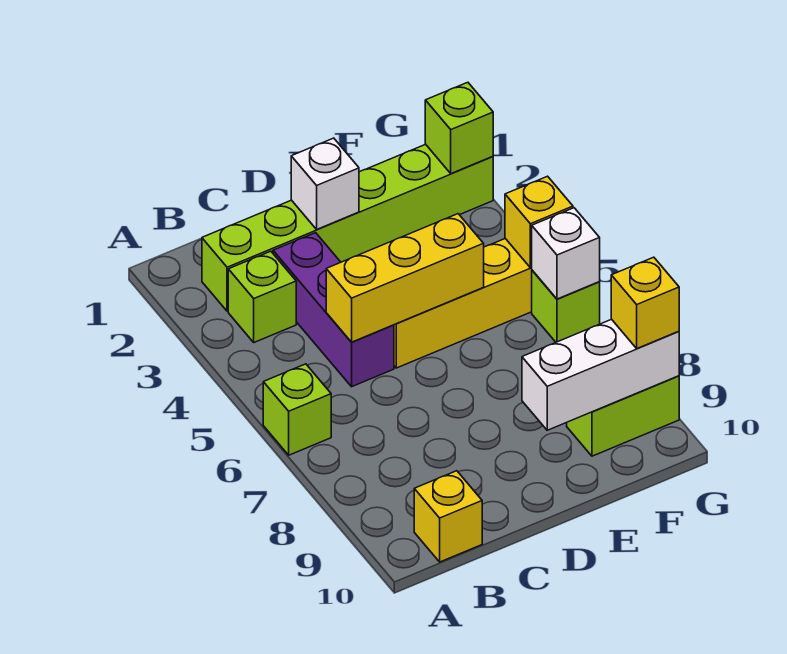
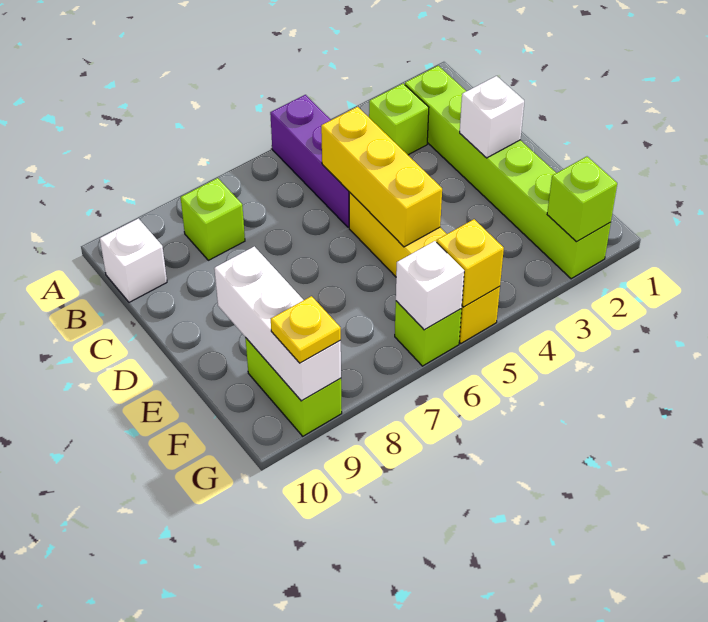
lime 1x1 brick [263,364,331,455] -> lime 1x1 brick moved to [181,178,245,260]
yellow 1x1 brick [414,471,482,562] -> white 1x1 brick [100,219,167,302]
purple 1x3 brick [273,233,394,387] -> purple 1x3 brick turned to [270,95,349,227]
yellow 1x1 brick [611,257,679,348] -> yellow 1x1 plate [271,296,341,363]

